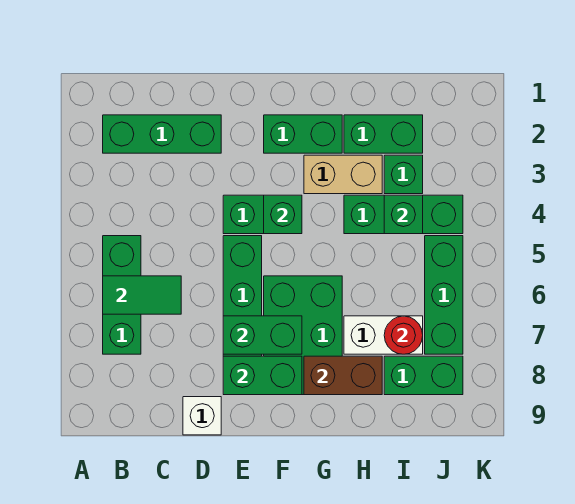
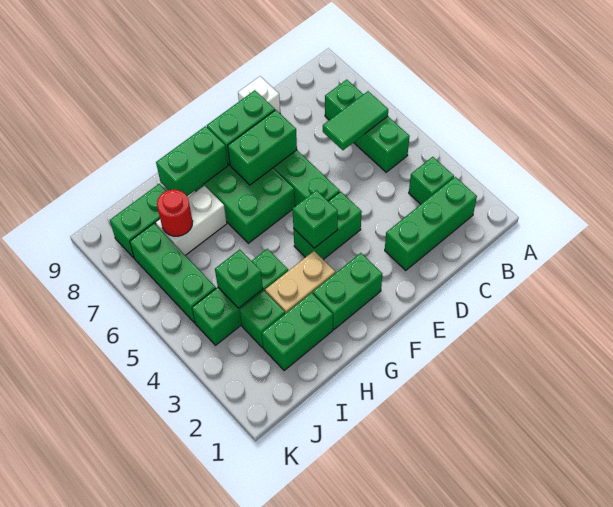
none -> green 1x1 brick [409,157,454,204]
brown 1x2 brick [304,356,382,395] -> green 1x2 brick [156,126,228,196]

